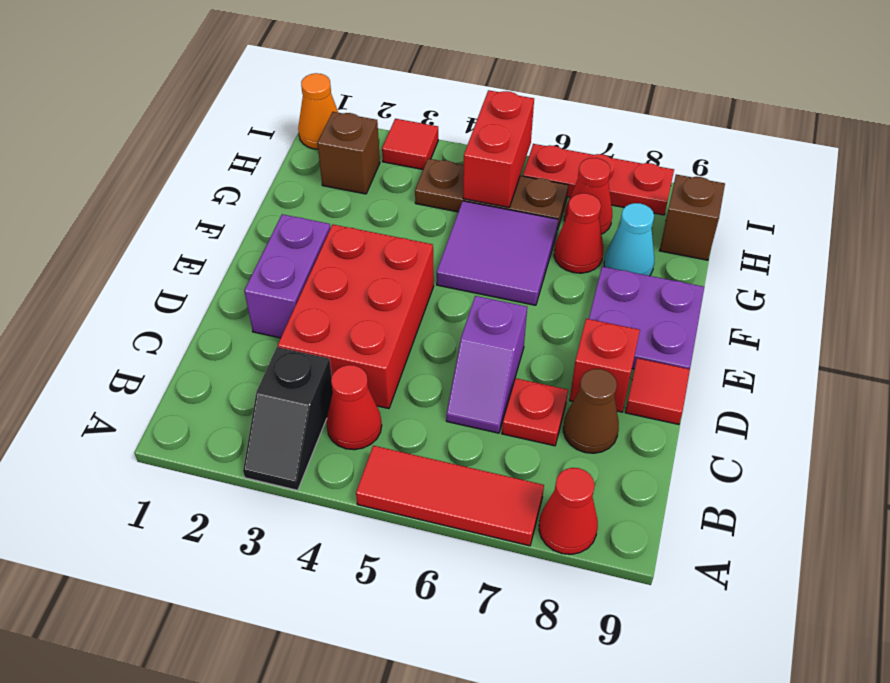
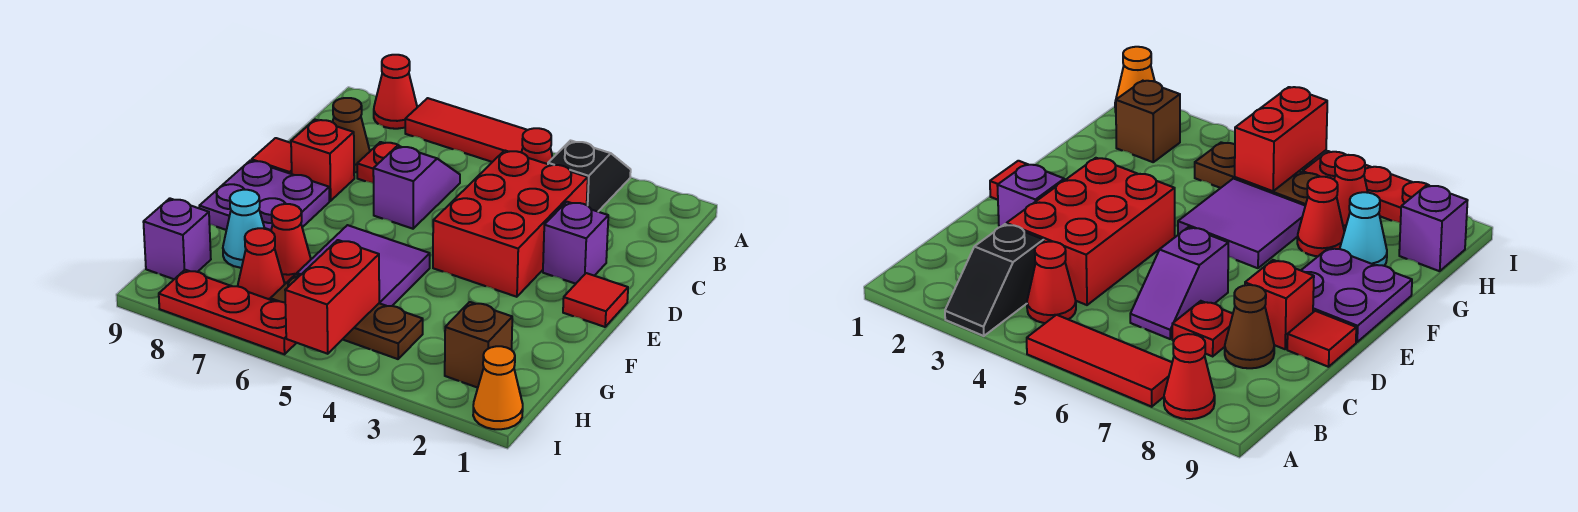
purple 1x2 brick [244,214,330,338] -> purple 1x1 brick [543,202,608,284]
brown 1x1 brick [660,175,725,260] -> purple 1x1 brick [143,198,211,279]
red 1x1 tile [382,119,438,169] -> red 1x1 tile moved to [563,273,628,327]

